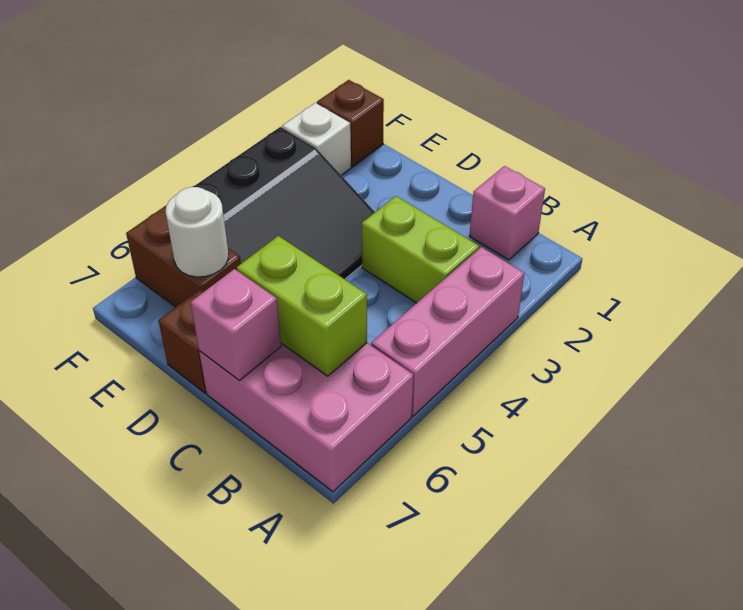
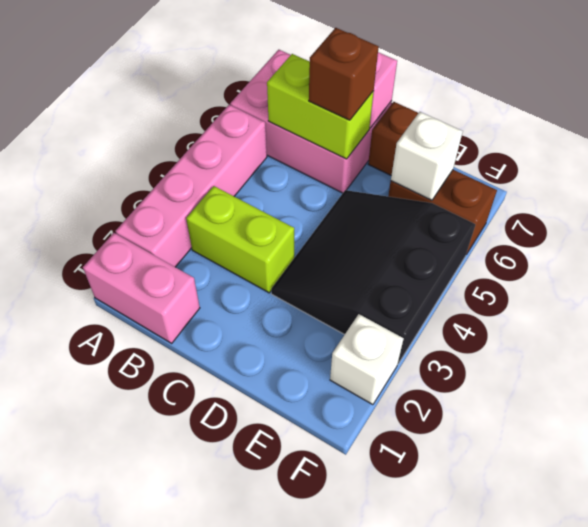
pink 1x3 brick [371,247,524,416] -> pink 1x4 brick [116,105,267,267]
pink 1x1 brick [469,166,545,260] -> pink 1x2 brick [83,233,200,343]
white 1x1 round brick [166,187,228,277] -> white 1x1 brick [391,112,463,200]
brown 1x1 brick [317,80,384,167] -> brown 1x1 brick moved to [309,28,379,120]

